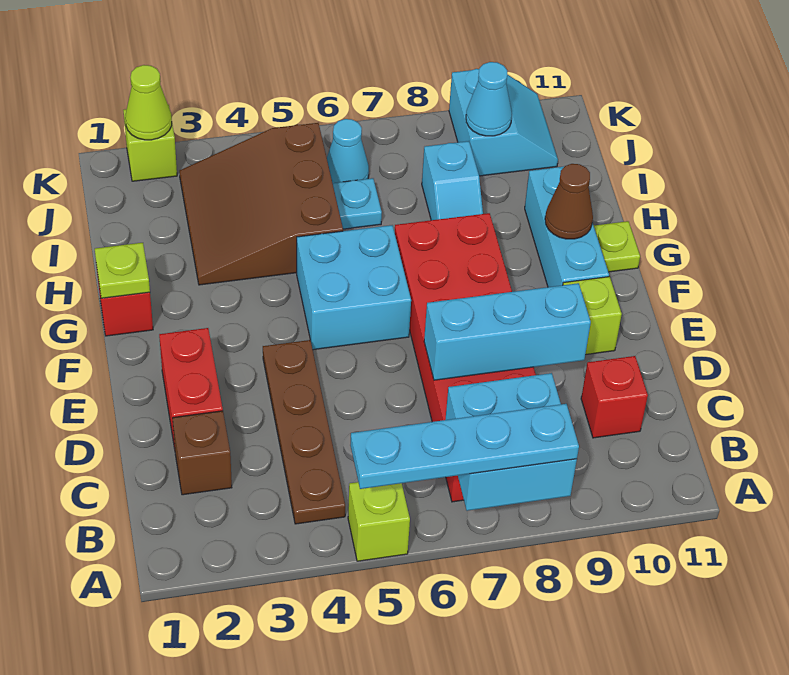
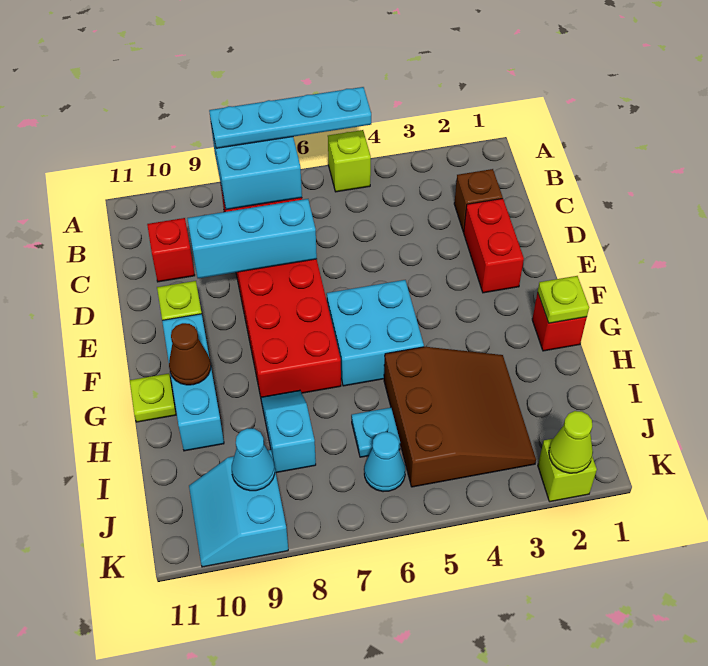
brown 1x4 plate [263,340,345,524] -> none

